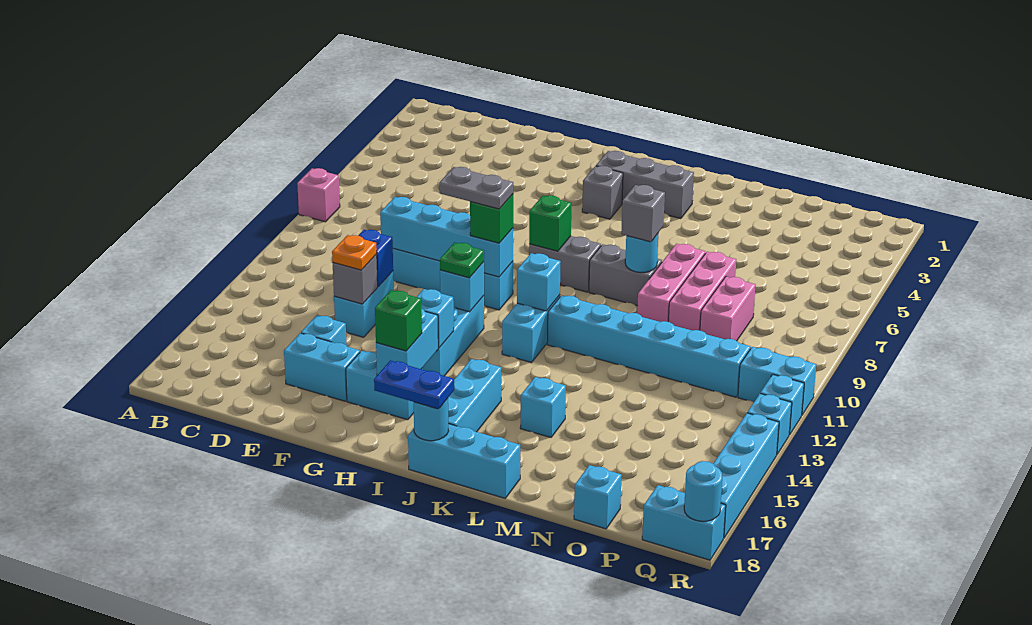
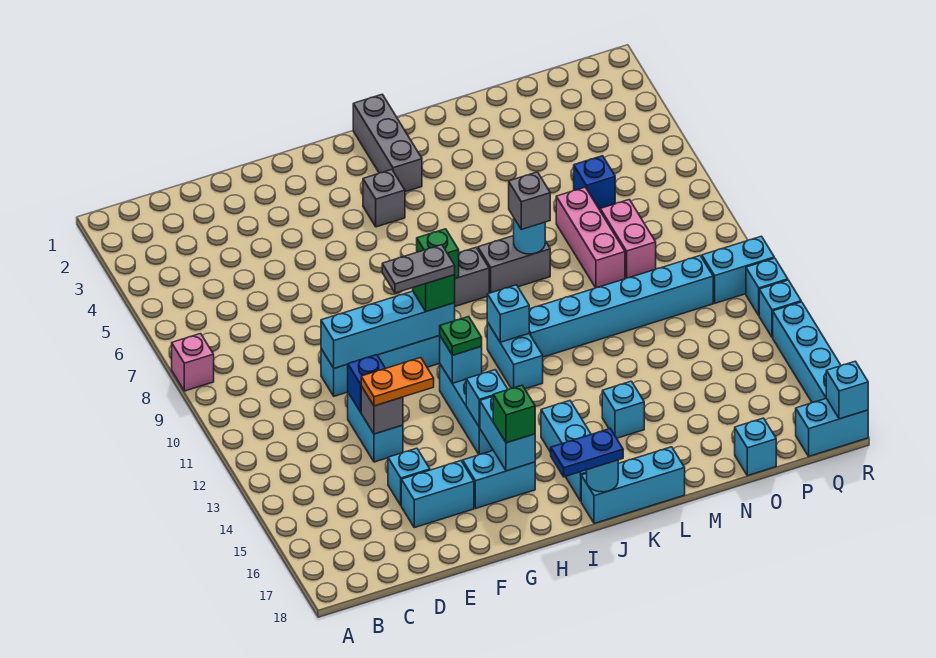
orange 1x1 plate [332,235,377,270] -> orange 1x2 plate [361,358,434,406]
grey 1x3 brick [596,151,694,219] -> grey 1x3 brick turned to [353,94,422,192]
pink 1x3 brick [637,244,705,322] -> none
none -> blue 1x1 brick [574,156,615,209]
cyan 1x1 round brick [684,461,722,521] -> cyan 1x1 brick [826,361,868,419]

